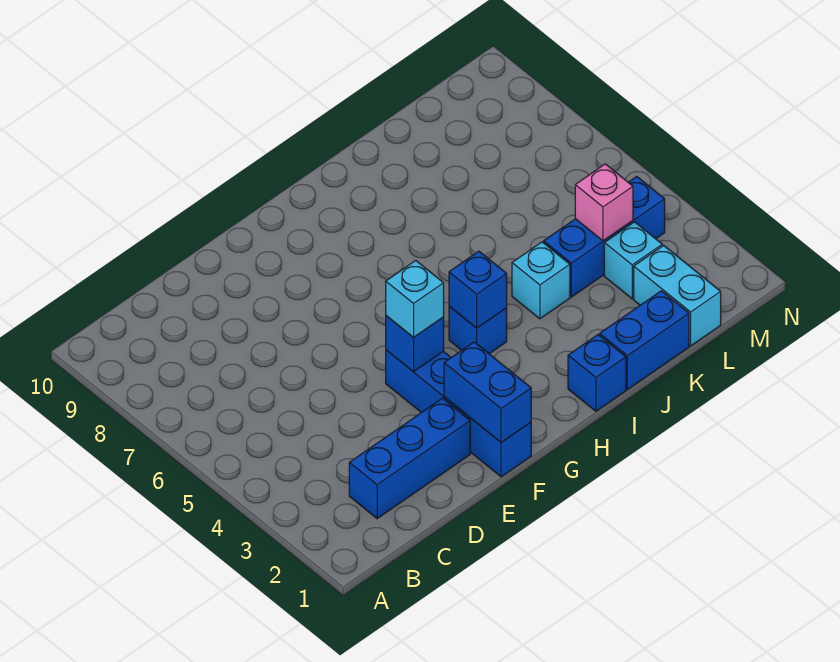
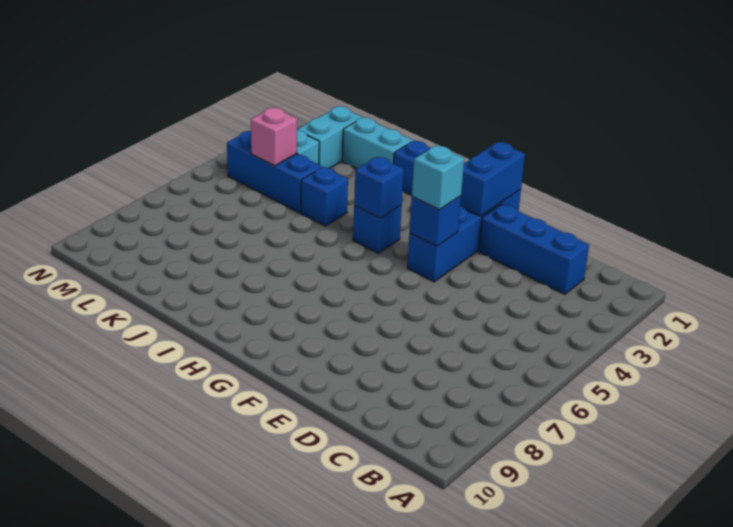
blue 1x2 brick [600,291,689,389] -> cyan 1x2 brick [342,118,413,169]
cyan 1x1 brick [512,242,570,319] -> blue 1x1 brick [301,167,348,226]

